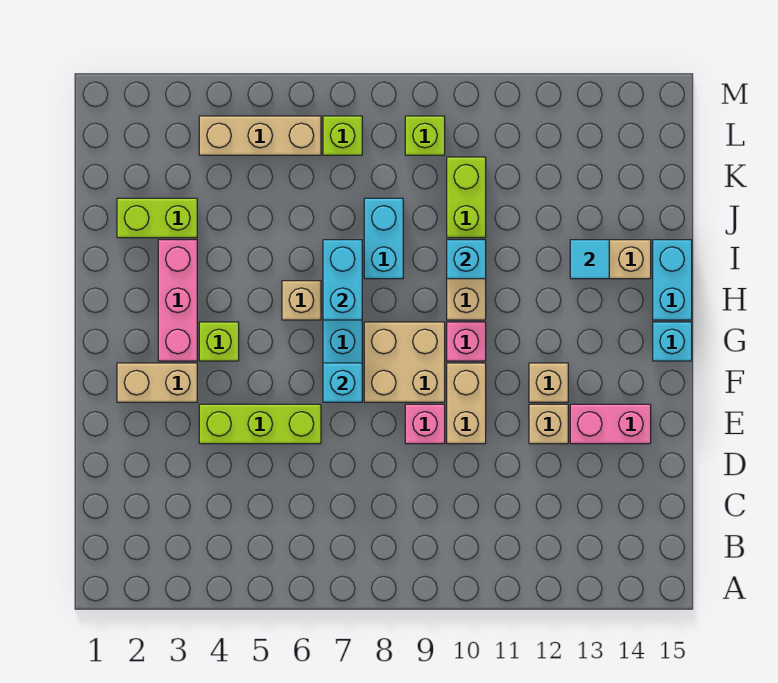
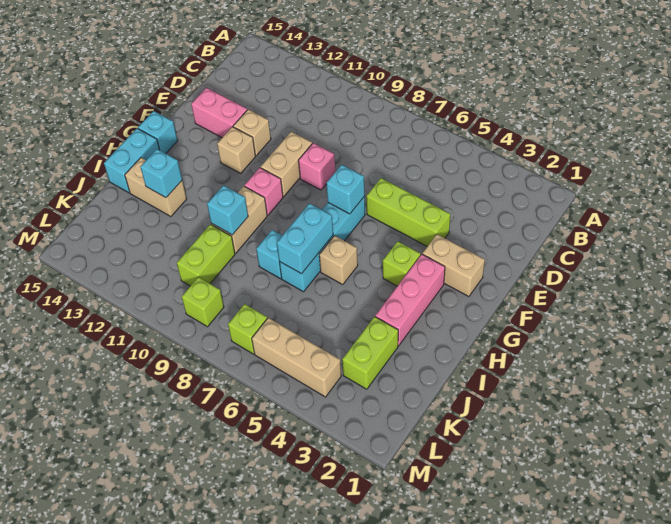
tan 2x2 brick [364,322,445,402] -> none
cyan 1x2 brick [364,198,403,279] -> cyan 1x1 brick [256,230,282,279]
cyan 1x1 tile [570,240,609,279] -> cyan 1x1 brick [140,149,182,198]
lime 1x2 brick [117,198,197,238] -> lime 1x2 brick turned to [342,317,398,389]

